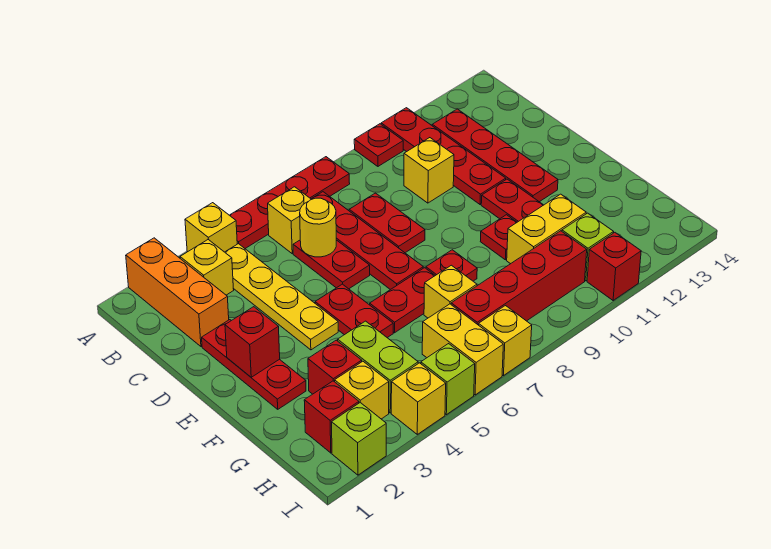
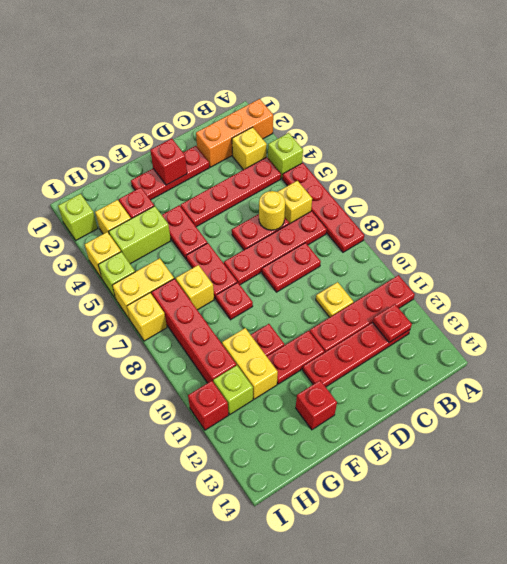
yellow 1x1 brick [185,203,237,252] -> lime 1x1 brick [268,133,303,178]
red 1x1 plate [354,124,403,166] -> red 1x1 plate moved to [372,304,412,342]
yellow 1x4 plate [225,244,338,350] -> red 1x4 plate [181,157,281,227]
yellow 1x1 brick [404,138,454,203] -> yellow 1x1 plate [316,282,353,317]
red 1x2 plate [315,284,393,338] -> red 1x2 plate turned to [162,205,207,259]
red 1x1 brick [304,381,359,453] -> red 1x1 brick moved to [296,380,337,430]

